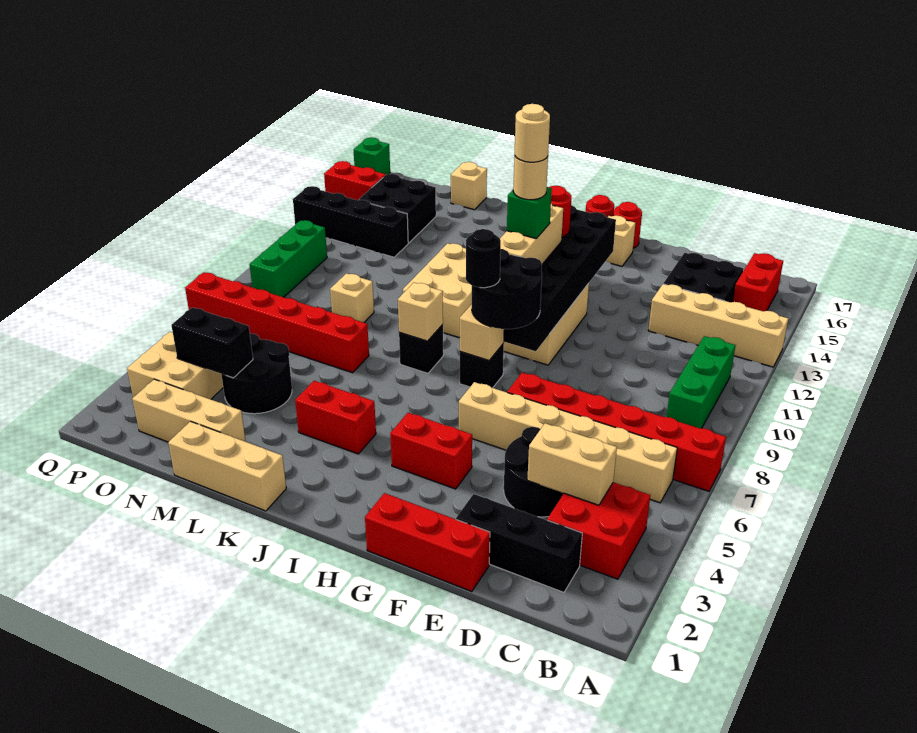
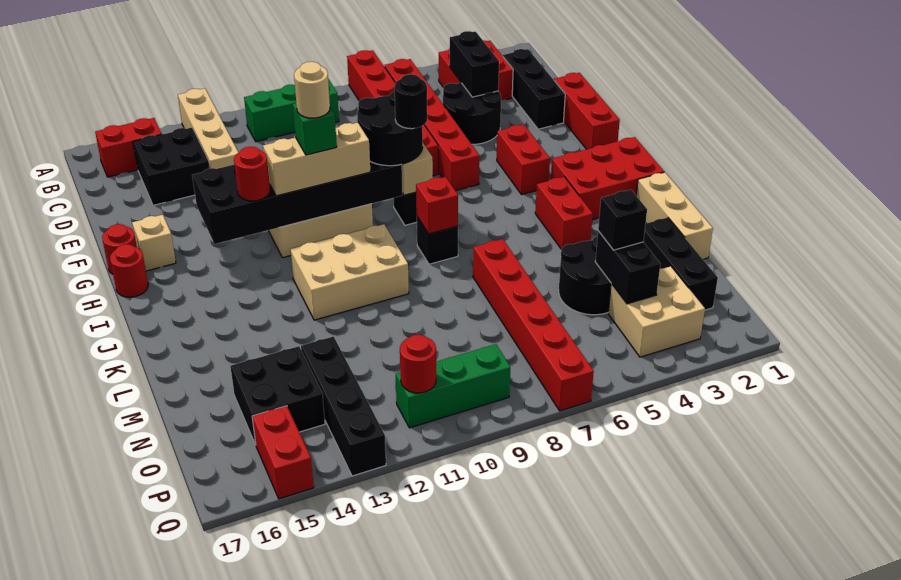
tan 1x6 brick [459,382,677,503] -> red 1x6 brick [385,59,479,191]
tan 1x2 brick [527,423,617,505] -> black 1x2 brick [450,31,499,97]
tan 1x1 round brick [515,104,550,162] -> none
none -> red 2x3 brick [551,137,664,220]
tan 1x1 brick [398,283,443,341] -> red 1x1 brick [416,177,458,234]
tan 1x3 brick [132,379,246,442] -> black 1x3 brick [644,218,718,310]
tan 1x1 brick [330,273,374,323] -> none
tan 1x1 brick [451,162,487,210] -> none
none -> black 1x1 brick [598,190,647,250]
none -> red 1x1 round brick [400,335,436,393]
green 1x1 brick [354,137,390,175] -> none

